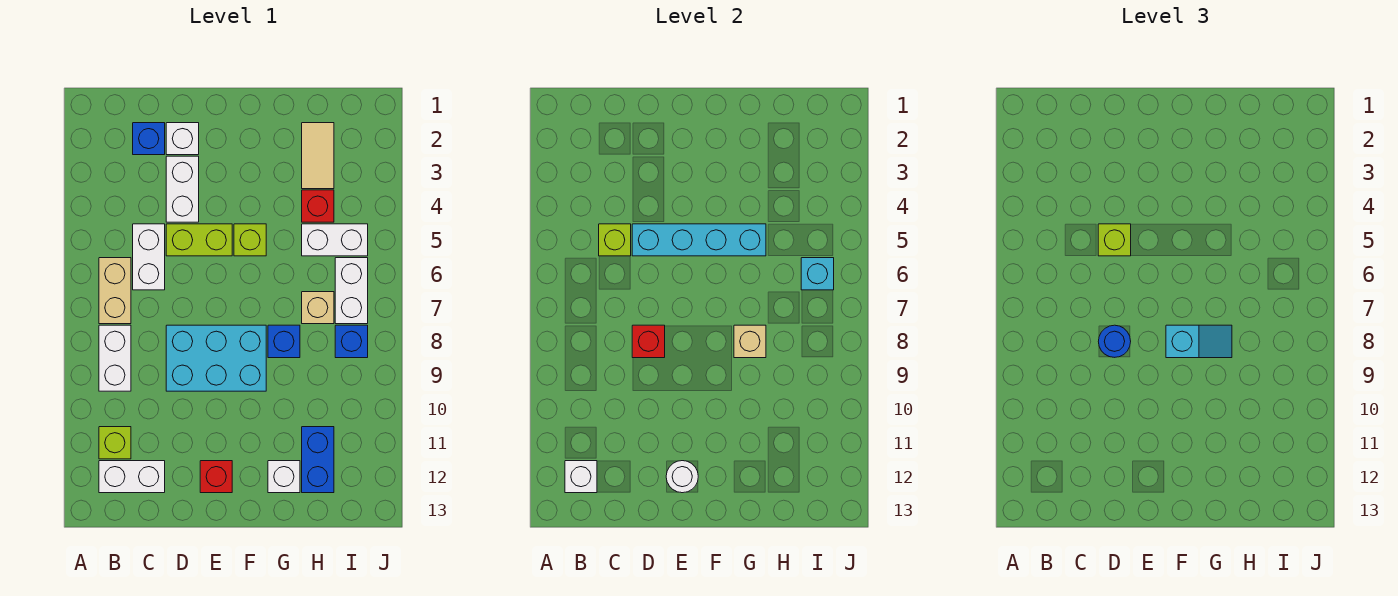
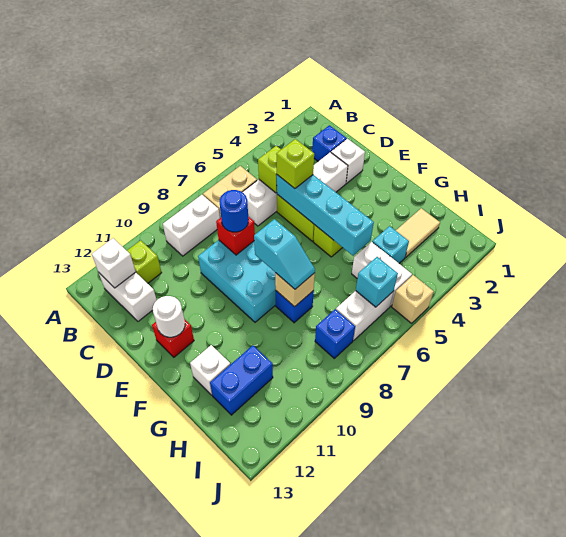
red 1x1 brick [302,190,334,222] -> cyan 1x1 brick [372,226,409,263]
tan 1x1 brick [302,292,334,324] -> tan 1x1 brick moved to [392,275,434,323]

